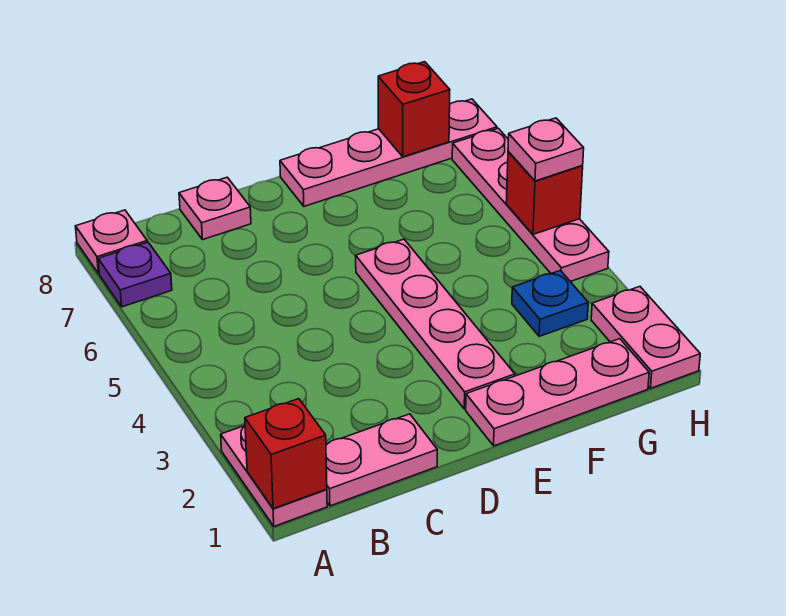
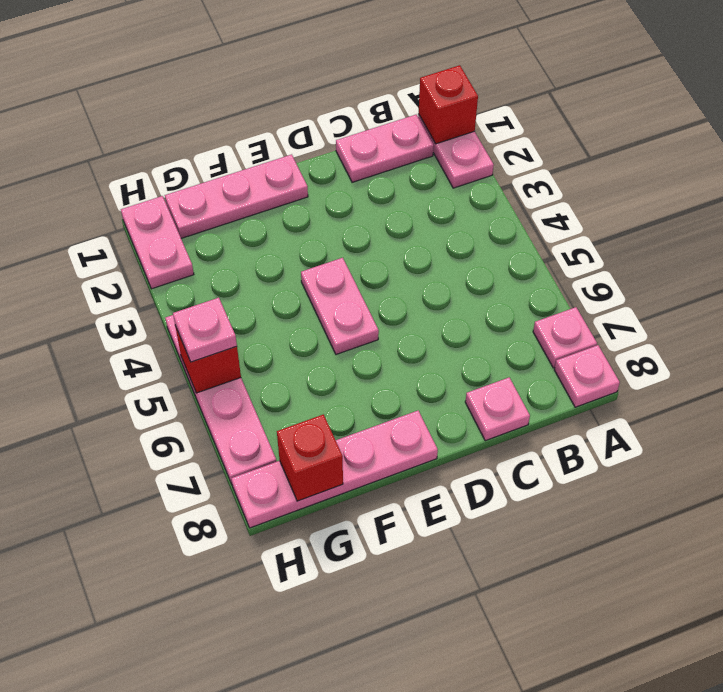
purple 1x1 plate [98,242,172,307] -> pink 1x1 plate [533,307,597,368]
pink 1x4 plate [356,239,515,409] -> pink 1x2 plate [301,258,379,354]
blue 1x1 plate [512,270,588,336] -> none

